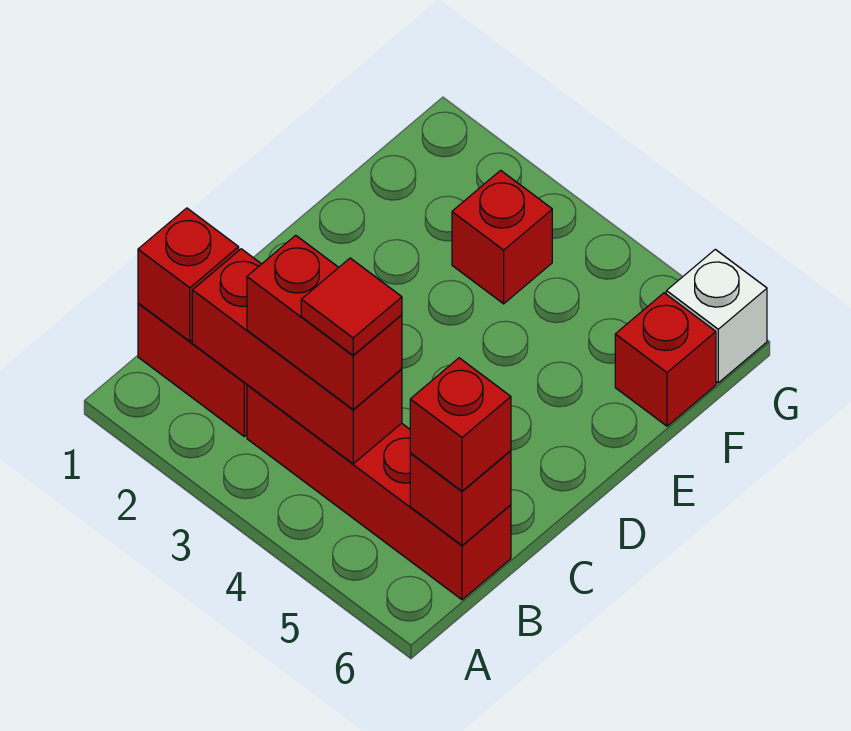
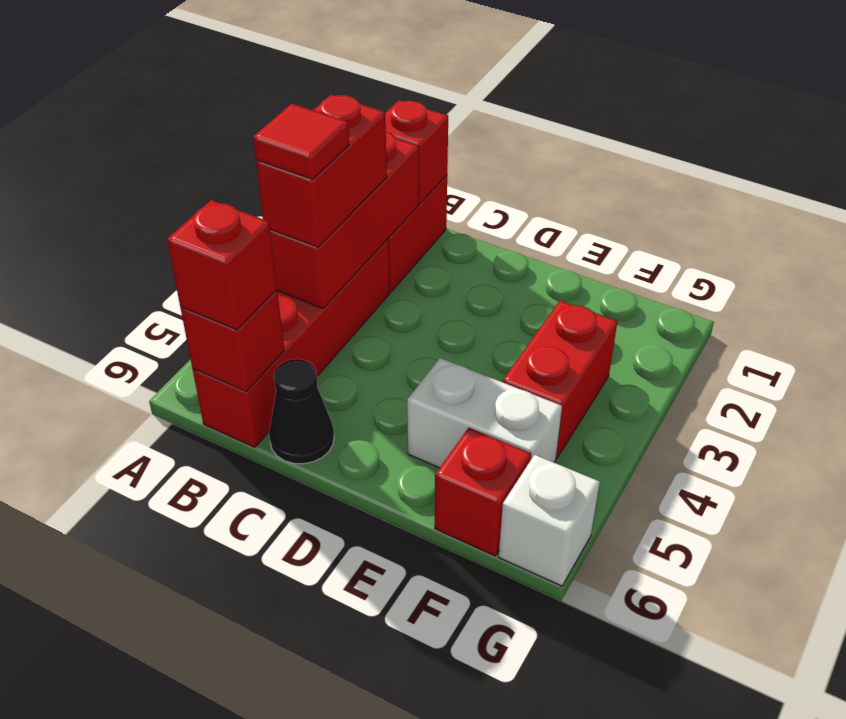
none -> black 1x1 cone [269,359,334,464]
none -> white 1x2 brick [407,358,562,468]
red 1x1 brick [452,170,552,304] -> red 1x2 brick [503,300,617,459]

